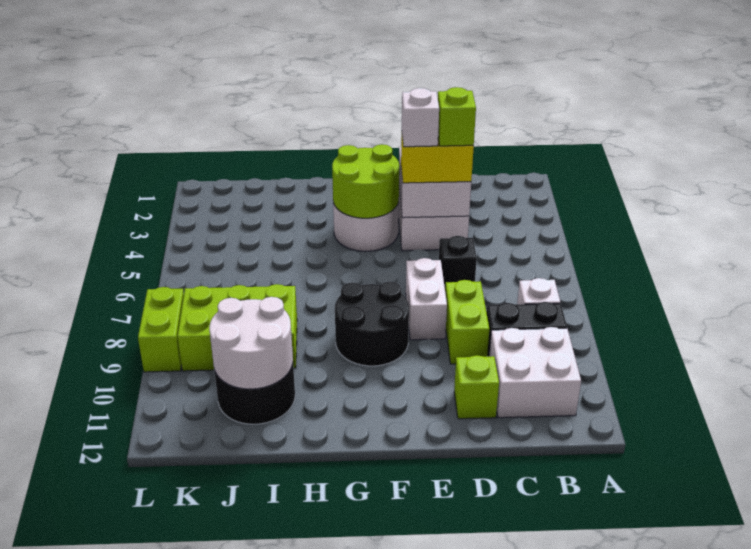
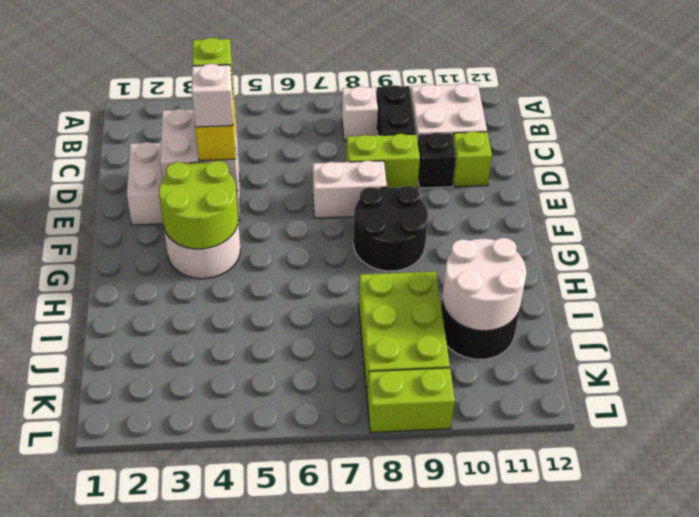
black 1x1 brick [439,236,477,287] -> black 1x1 brick moved to [418,132,456,188]

